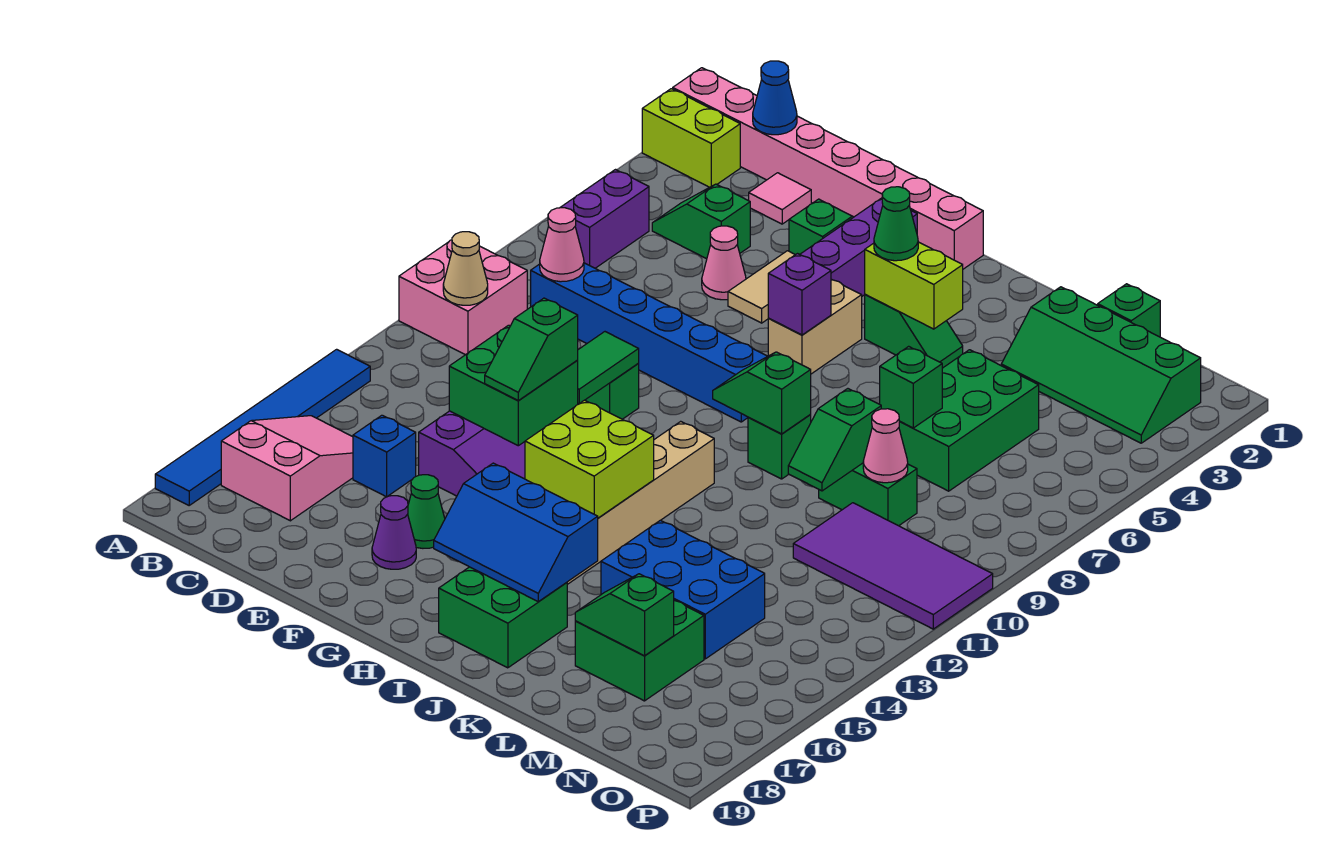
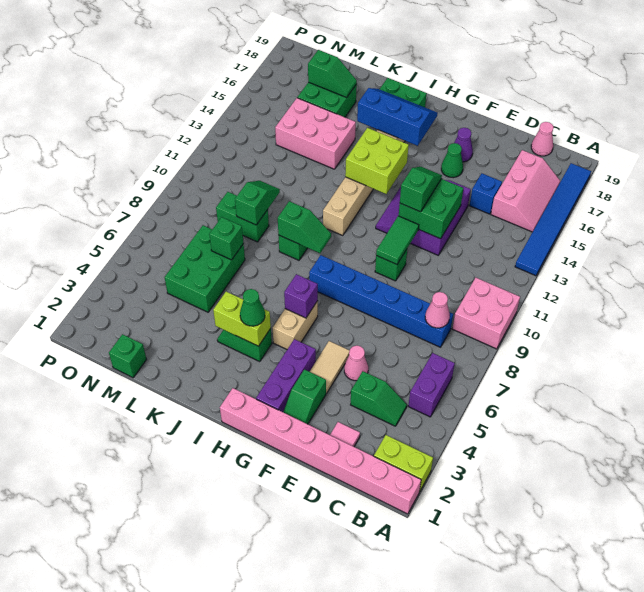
tan 1x1 cone [443,232,488,305] -> none
pink 2x3 slope [221,416,353,521] -> pink 2x3 slope turned to [491,150,560,232]
blue 1x1 cone [753,61,797,135] -> none
blue 2x3 brick [601,520,765,659] -> pink 2x3 brick [275,98,356,169]
green 2x4 slope [1001,287,1201,443] -> none
pink 1x1 cone [863,409,908,483] -> pink 1x1 cone moved to [531,122,553,156]
purple 2x4 tile [793,503,993,629] -> none

